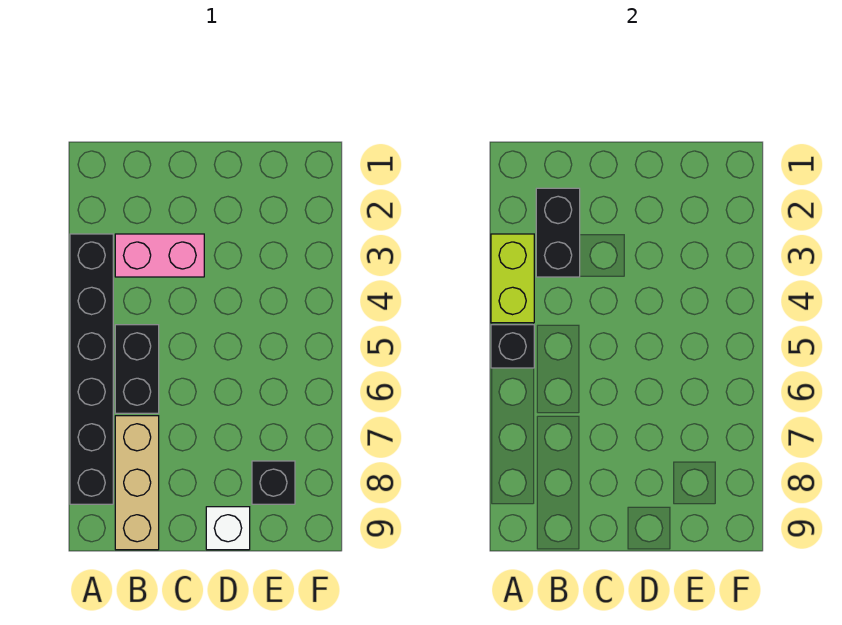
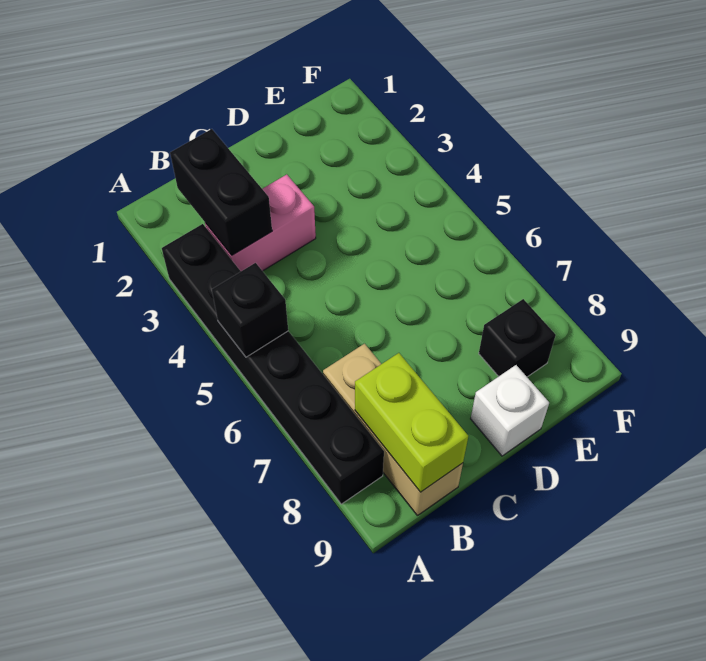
lime 1x2 brick [491,234,534,323] -> lime 1x2 brick moved to [355,353,468,492]
black 1x2 brick [115,325,159,413] -> none

